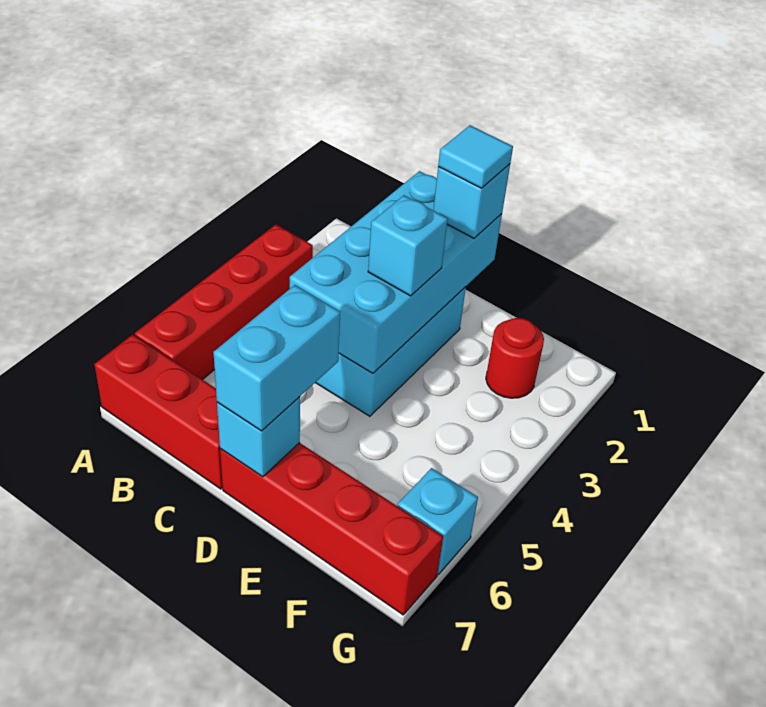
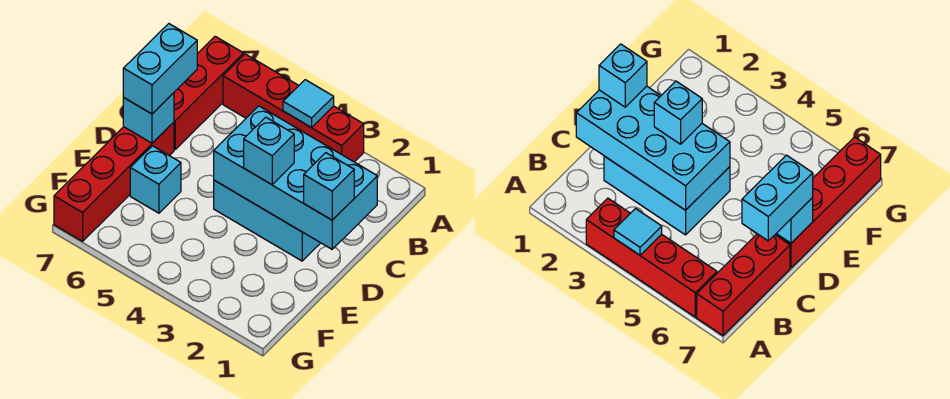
cyan 1x1 tile [438,125,513,188] -> cyan 1x1 tile moved to [283,80,334,128]
cyan 1x2 brick [214,285,340,431] -> cyan 1x2 brick turned to [123,24,197,114]
red 1x1 round brick [486,318,544,398] -> none
cyan 1x1 brick [398,468,478,574] -> cyan 1x1 brick moved to [130,146,181,213]

